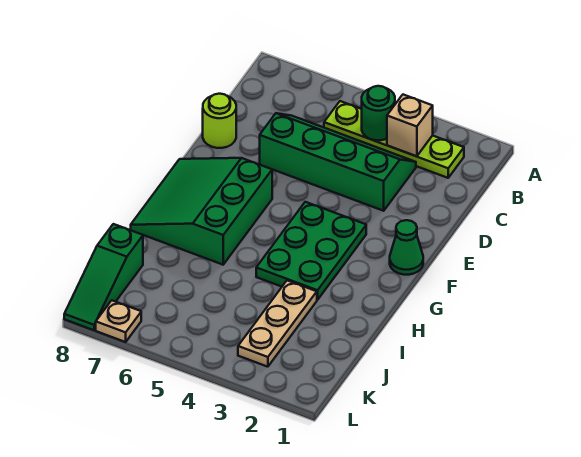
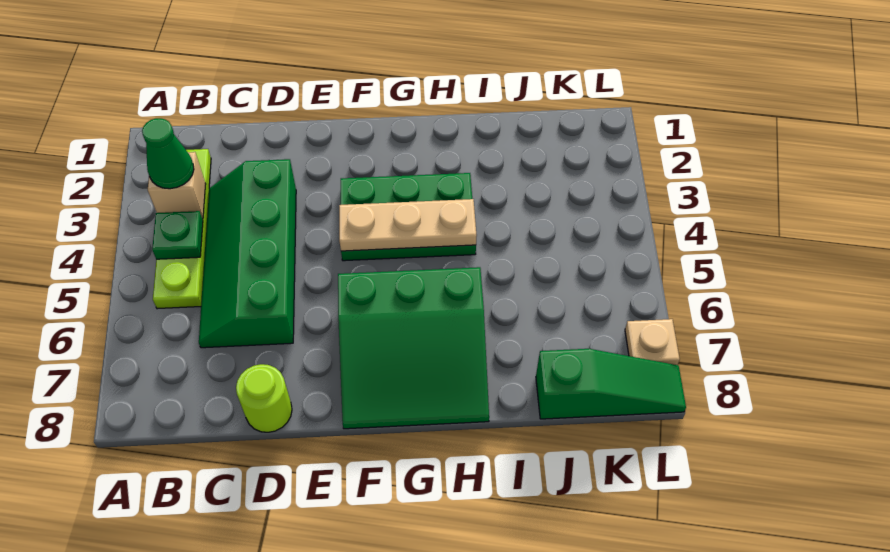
green 1x1 round brick [362,86,395,140] -> green 1x1 plate [152,211,203,259]
green 1x1 cone [390,220,423,275] -> green 1x1 cone moved to [142,118,194,189]
tan 1x3 plate [238,280,317,367] -> tan 1x3 plate moved to [339,199,477,251]

